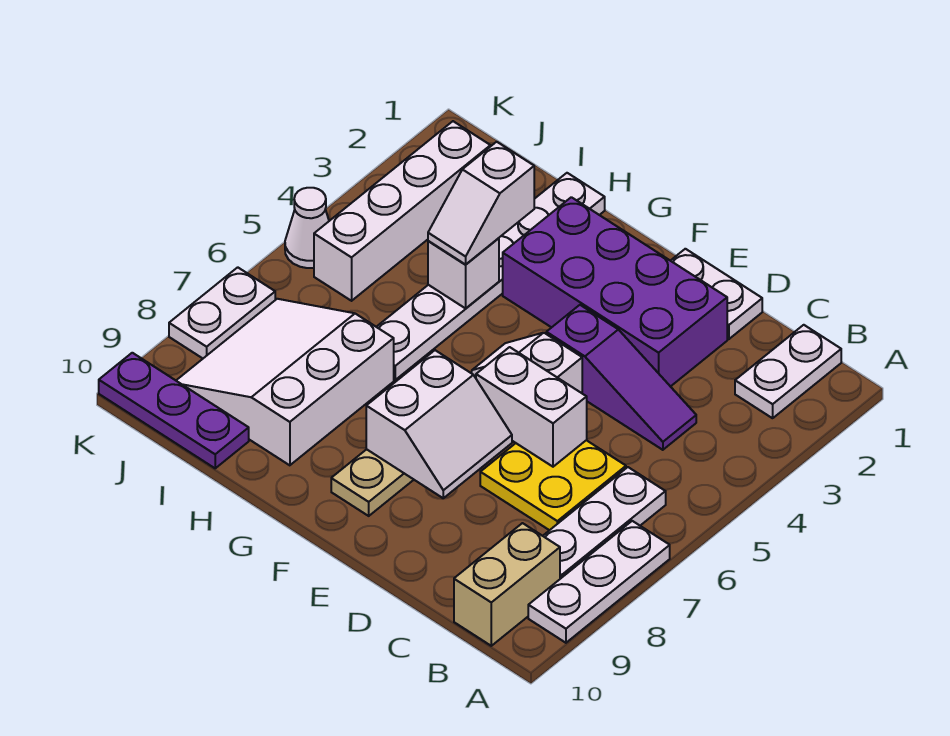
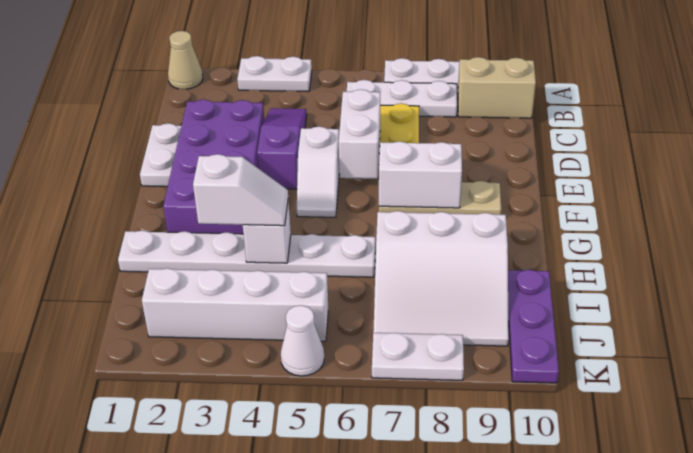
none -> tan 1x1 cone [168,31,203,89]
white 1x2 plate [735,325,841,418] -> white 1x2 plate moved to [237,56,312,91]

